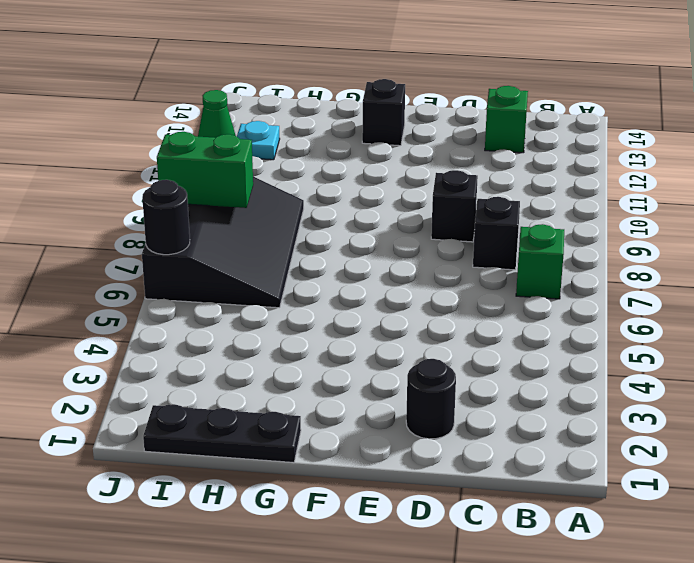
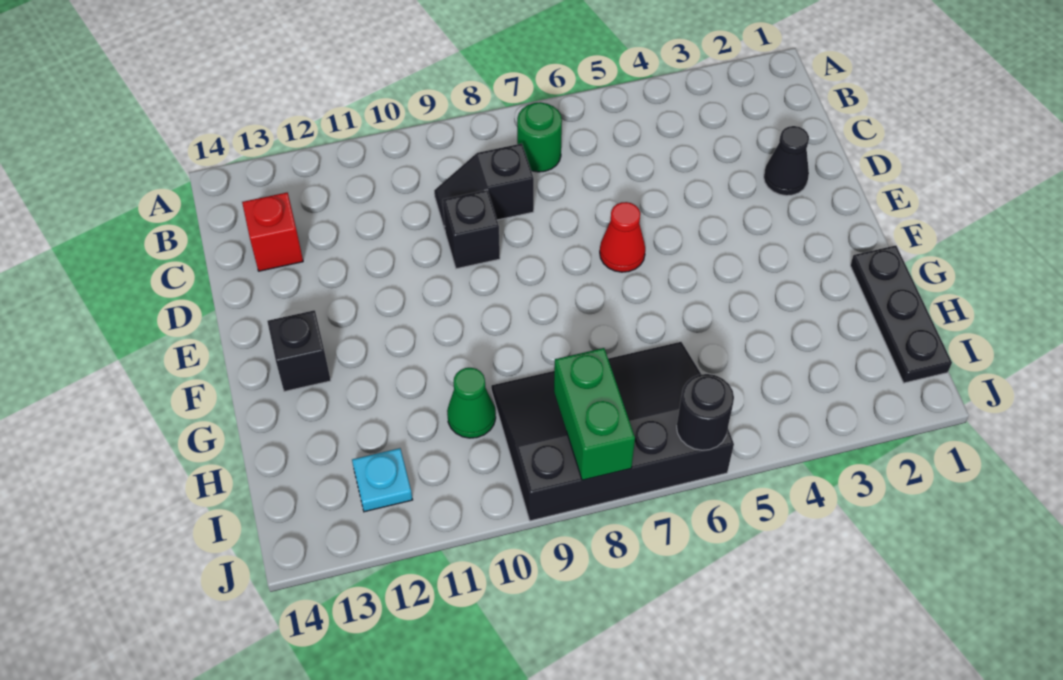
green 1x1 brick [516,224,564,299] -> green 1x1 round brick [517,102,562,172]
green 1x1 brick [485,86,528,153] -> red 1x1 brick [242,192,303,271]
black 1x1 round brick [406,359,456,439] -> black 1x1 cone [764,126,809,196]
none -> red 1x1 cone [600,202,645,272]
green 1x1 cone [198,90,236,138] -> green 1x1 cone moved to [447,368,496,438]

